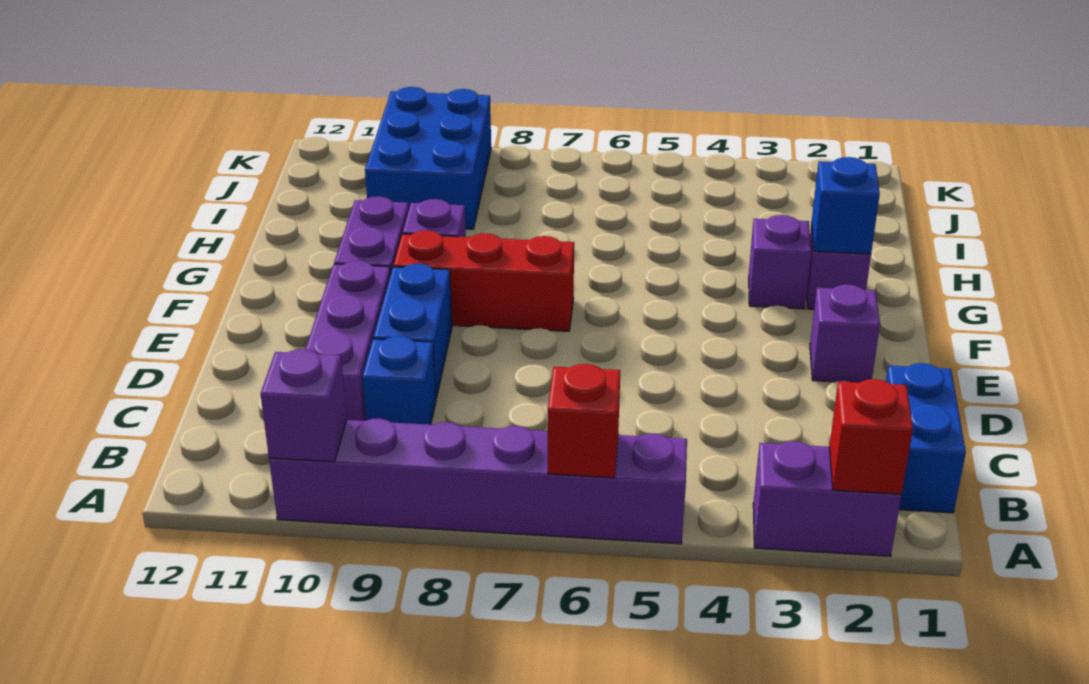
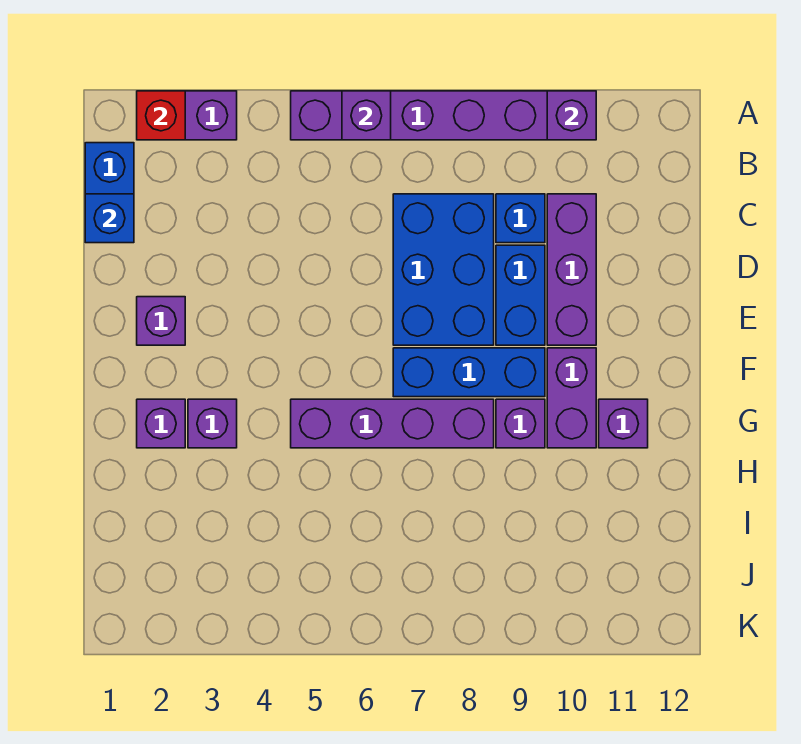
red 1x1 brick [548,364,620,478] -> purple 1x1 brick [342,91,391,140]
red 1x3 brick [393,230,574,331] -> blue 1x3 brick [393,348,545,397]
blue 1x1 brick [812,157,880,254] -> blue 1x1 brick moved to [85,194,134,243]
none -> purple 1x4 brick [291,399,494,448]
none -> purple 1x1 brick [599,399,648,448]
blue 2x3 brick [365,87,491,229] -> blue 2x3 brick moved to [393,194,494,345]

